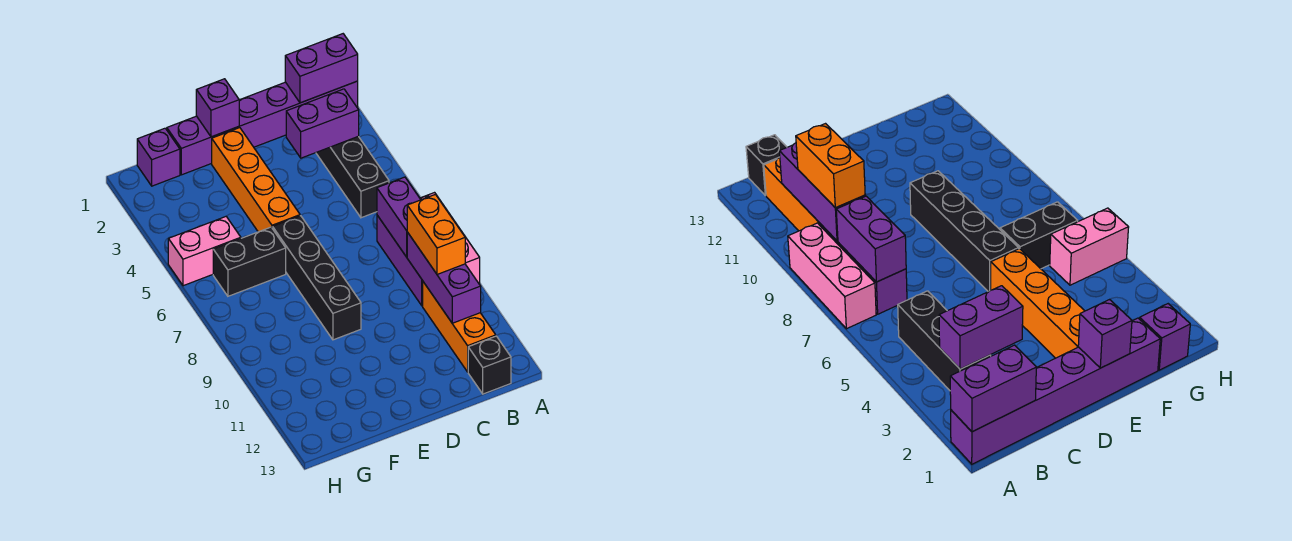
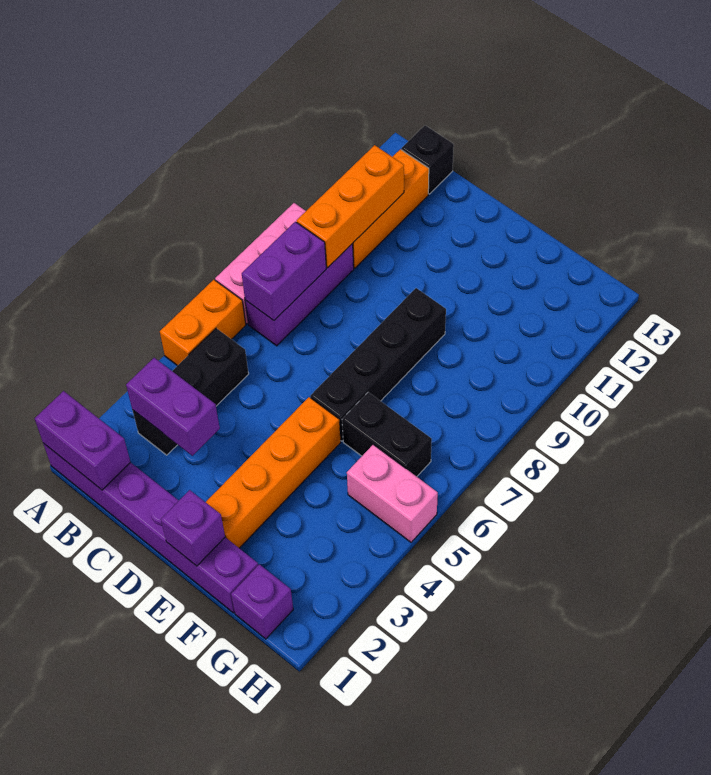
purple 1x3 brick [407,232,481,323] -> orange 1x3 brick [297,145,404,268]
orange 1x2 brick [407,194,465,274] -> orange 1x2 brick moved to [160,280,246,366]

